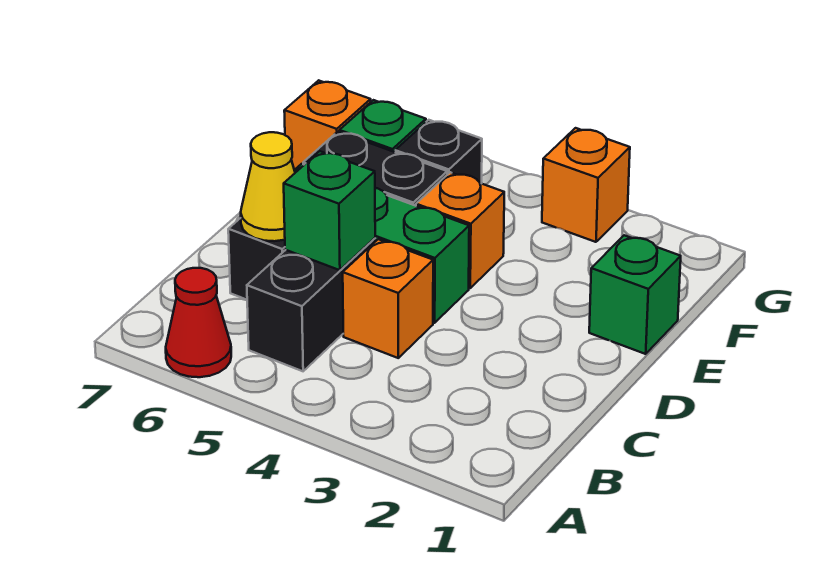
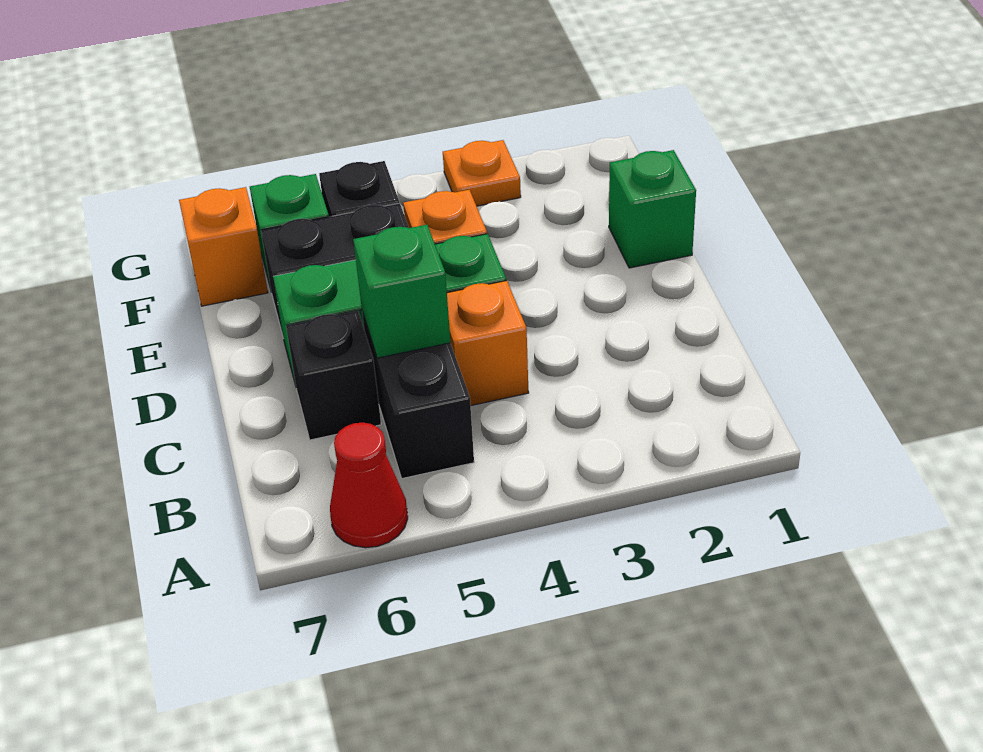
yellow 1x1 cone [241,132,295,241] -> none
orange 1x1 brick [542,128,630,242] -> orange 1x1 plate [443,140,521,206]

